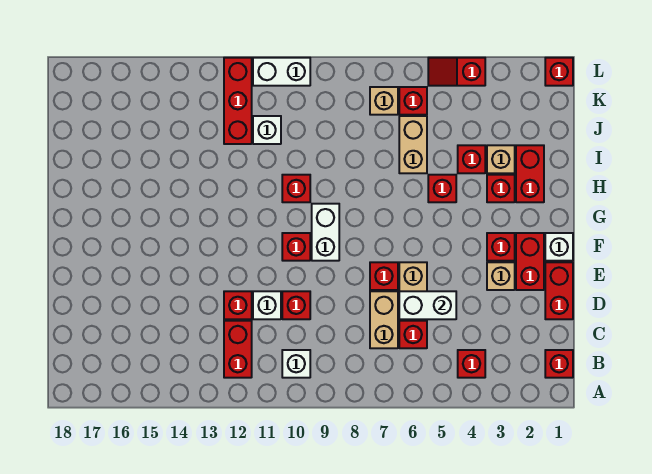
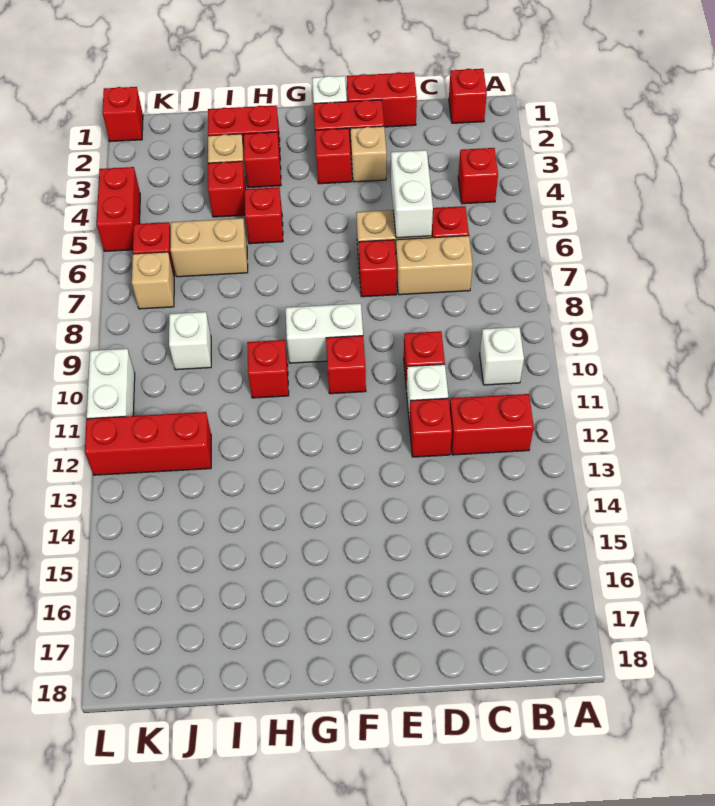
white 1x1 brick [253,116,281,144] -> white 1x1 brick moved to [169,312,211,370]
red 1x2 slope [428,58,485,86] -> red 1x2 brick [97,167,140,251]

